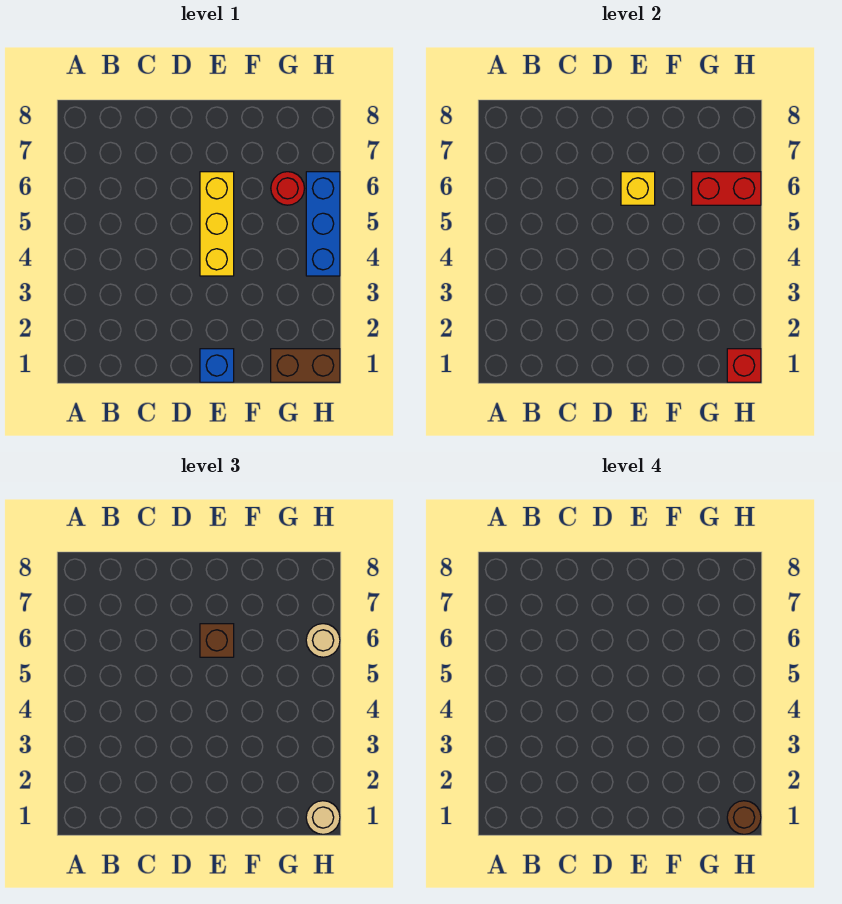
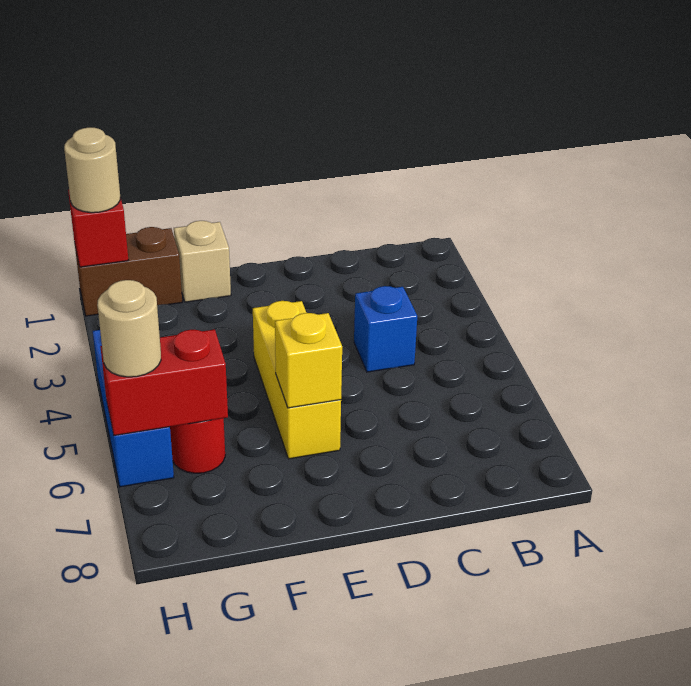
blue 1x1 brick [200,349,234,382] -> blue 1x1 brick moved to [354,286,417,372]
brown 1x1 brick [200,624,234,657] -> none
none -> tan 1x1 brick [174,221,231,302]
brown 1x1 round brick [727,801,761,834] -> none

